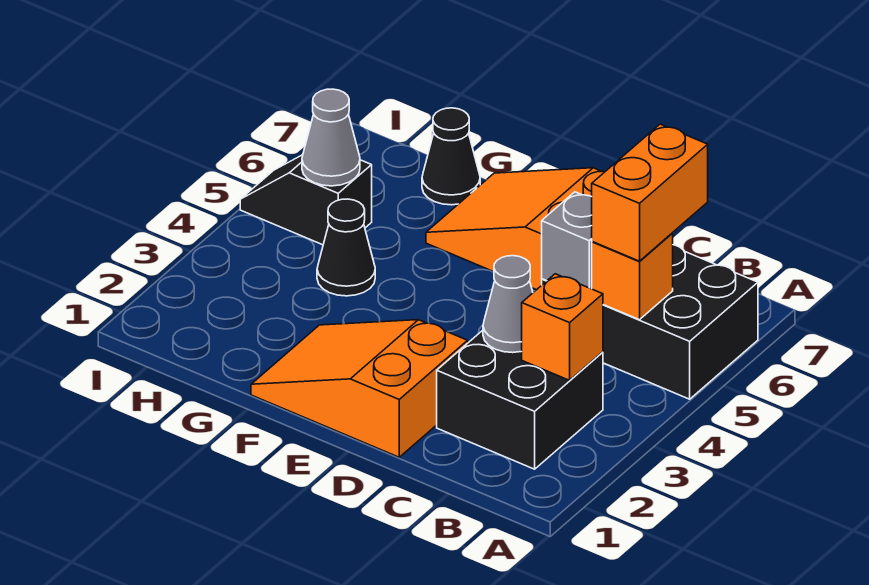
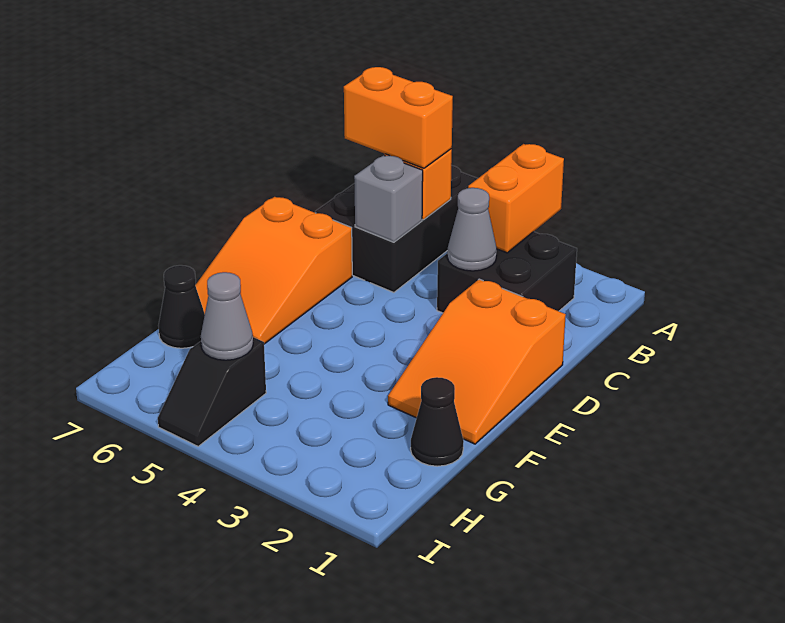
orange 1x1 brick [522,274,603,380] -> orange 1x2 brick [468,144,564,253]
black 1x1 cone [317,199,375,296] -> black 1x1 cone moved to [411,377,464,466]

